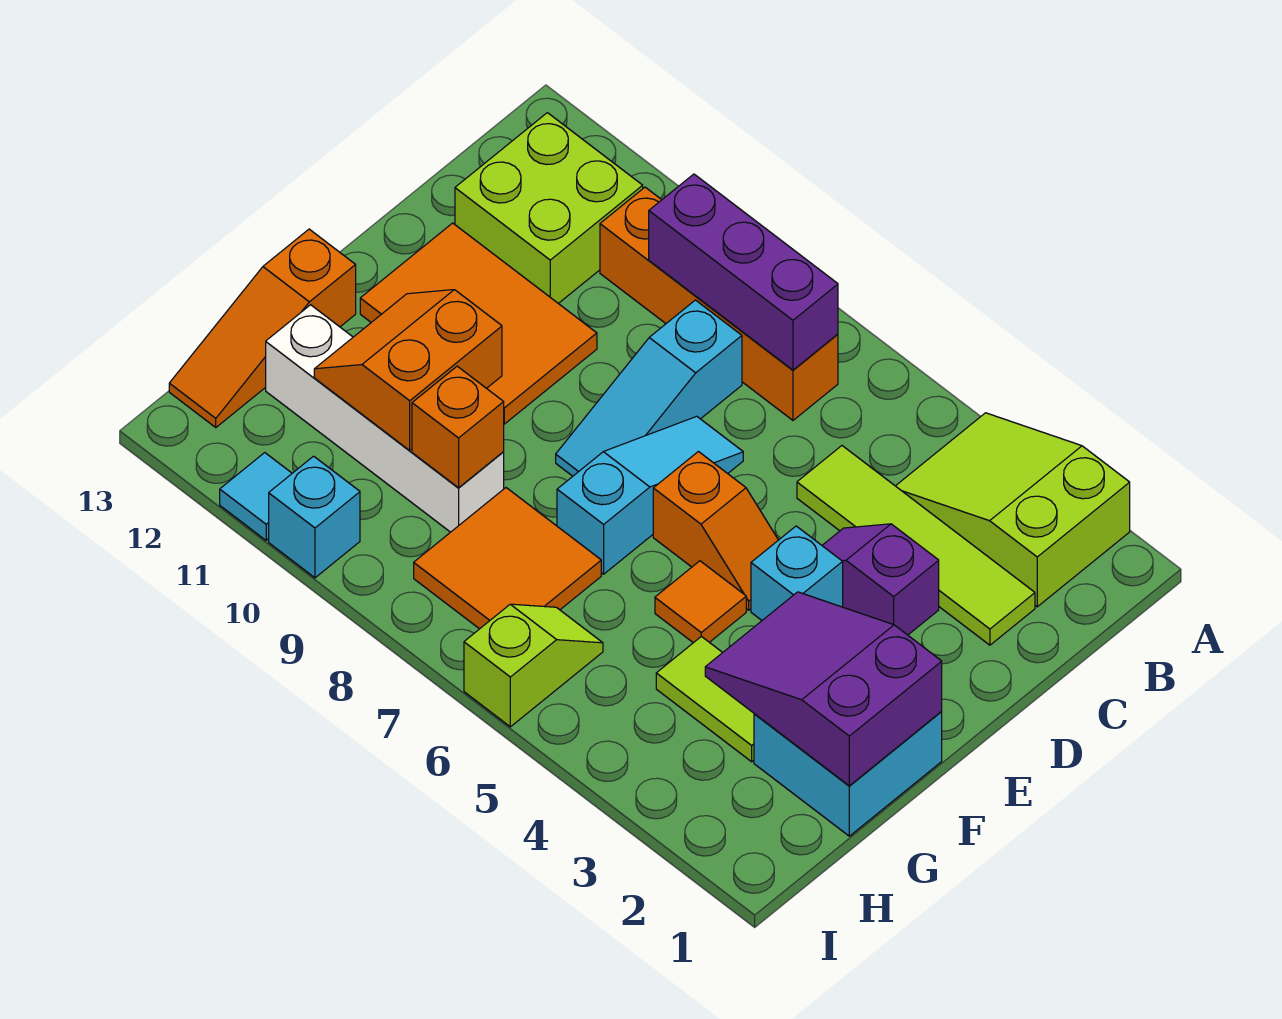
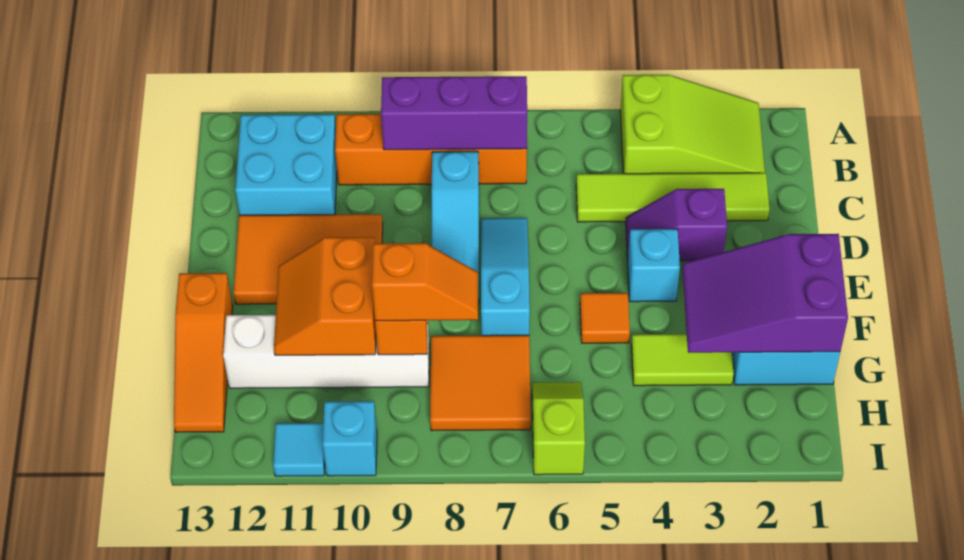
lime 2x3 slope [896,413,1130,607] -> lime 2x3 slope turned to [620,75,765,174]
lime 2x2 brick [455,113,643,303] -> cyan 2x2 brick [235,114,337,215]
orange 1x2 slope [653,452,778,610] -> orange 1x2 slope moved to [372,243,478,321]

